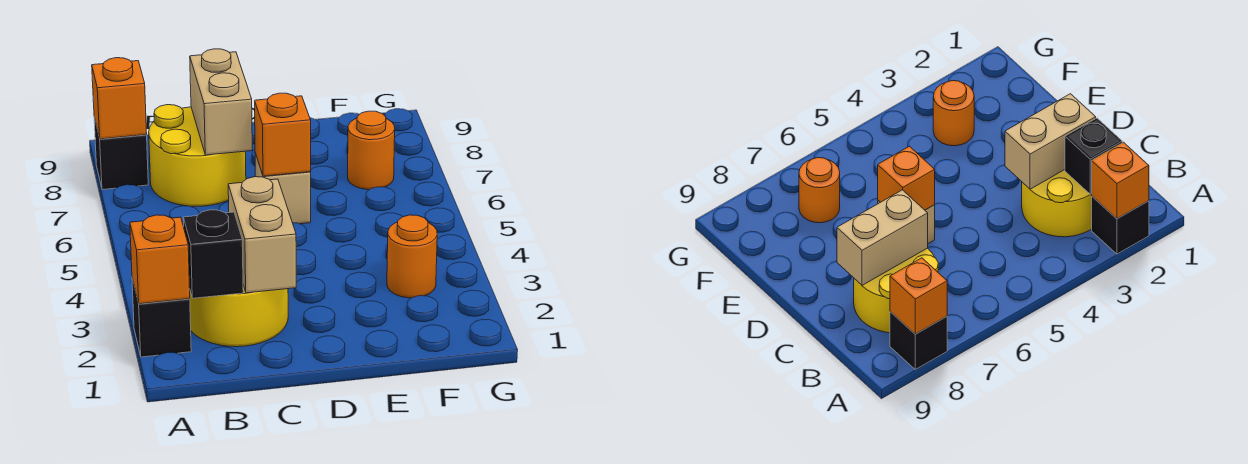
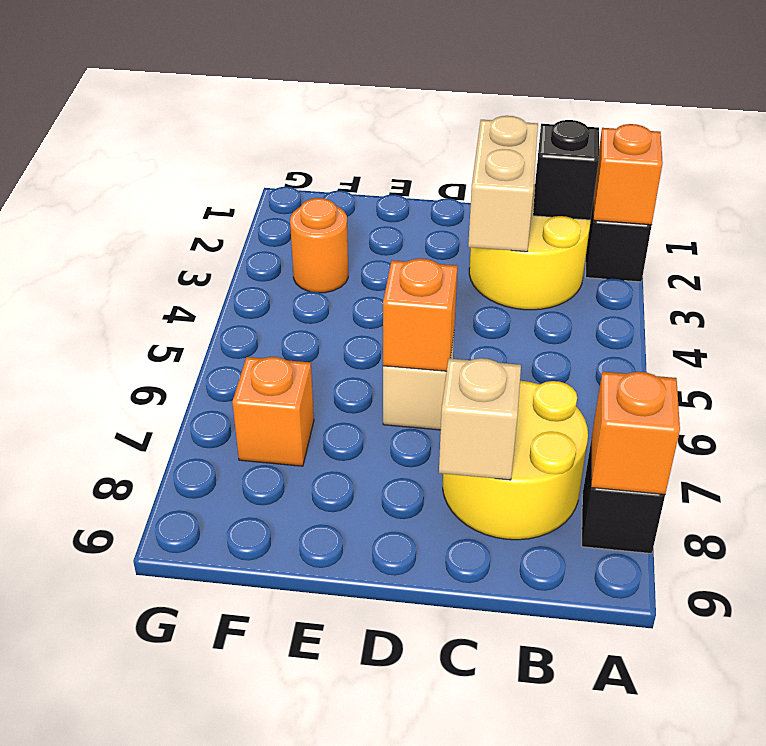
tan 1x2 brick [190,49,252,155] -> tan 1x1 brick [439,358,521,480]
orange 1x1 round brick [348,111,395,190] -> orange 1x1 brick [232,357,314,466]

